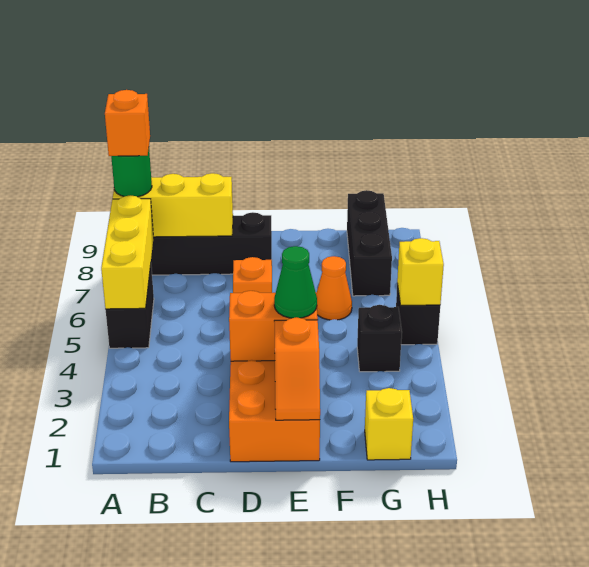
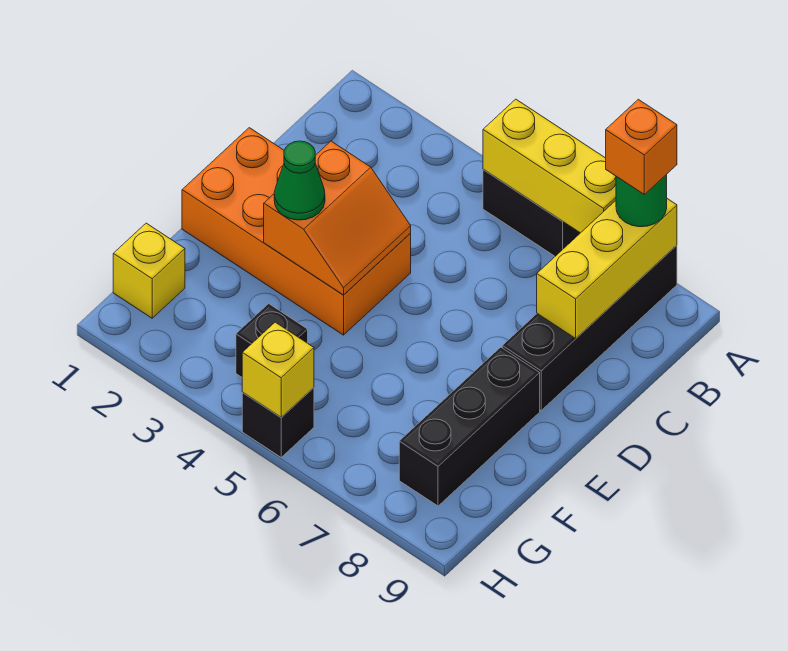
orange 1x1 brick [233,257,272,293] -> none
orange 1x2 slope [274,317,320,420] -> none
orange 1x1 cone [316,256,352,320] -> none
black 1x3 brick [347,190,392,296] -> black 1x3 brick turned to [399,347,540,506]

